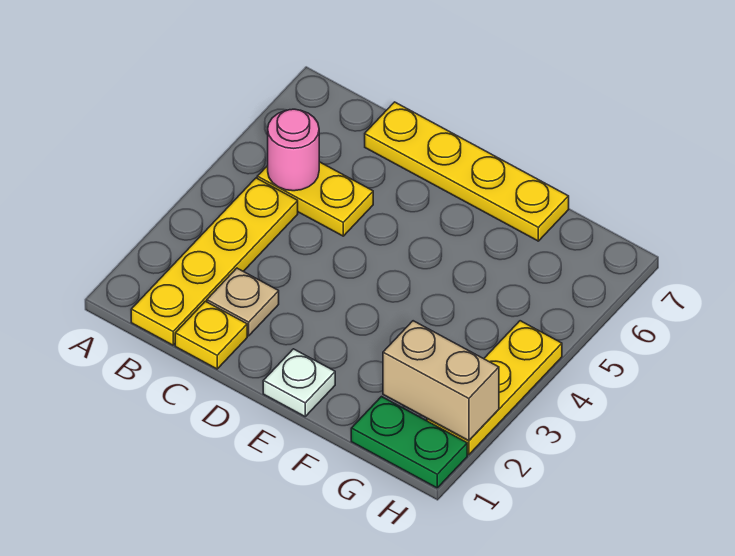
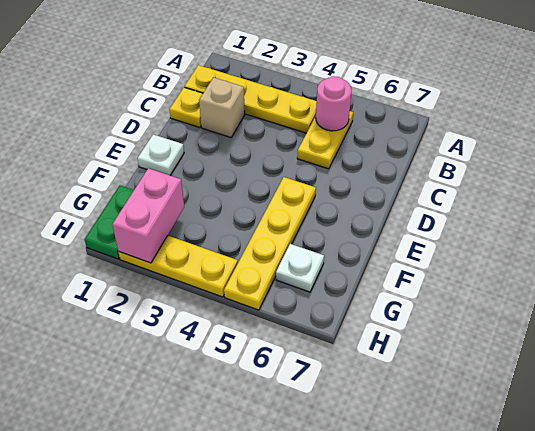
tan 1x1 plate [207,268,279,336] -> tan 1x1 brick [199,78,245,137]
yellow 1x4 plate [365,102,569,241] -> yellow 1x4 plate moved to [224,177,316,310]
tan 1x2 brick [383,321,499,441] -> pink 1x2 brick [112,168,184,263]
none -> white 1x1 plate [276,244,324,292]

